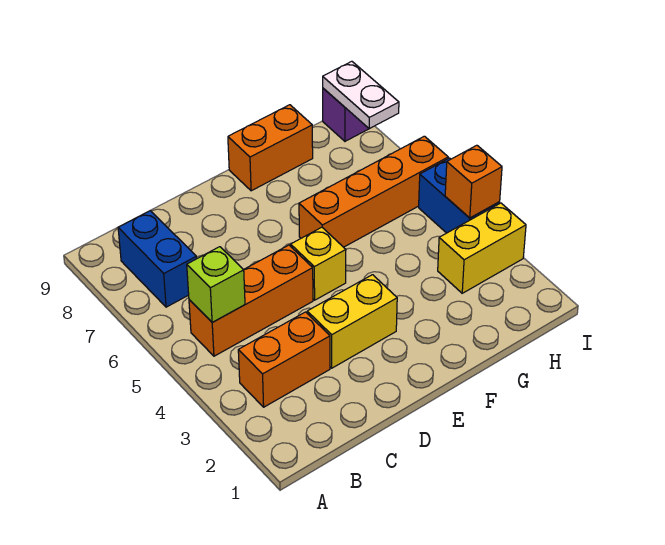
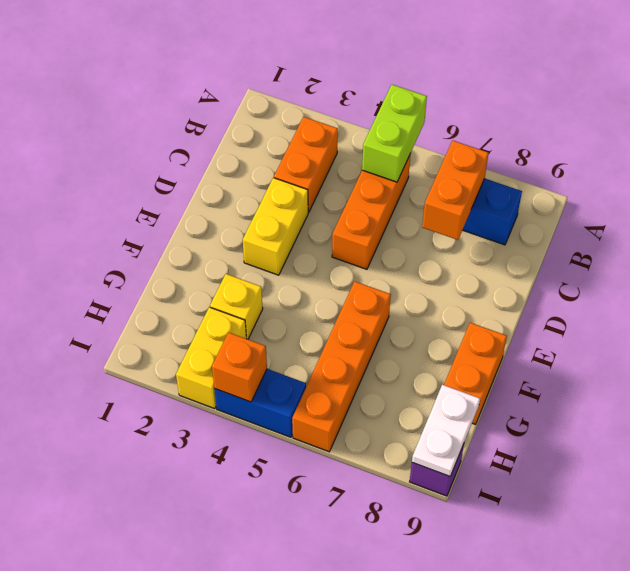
lime 1x1 brick [187,247,245,322] -> lime 1x2 brick [362,85,427,182]
none -> orange 1x2 brick [422,140,488,240]
yellow 1x1 brick [291,227,346,300] -> yellow 1x1 brick moved to [210,274,263,339]
white 1x2 plate [323,61,399,129] -> white 1x2 plate turned to [412,385,480,476]

